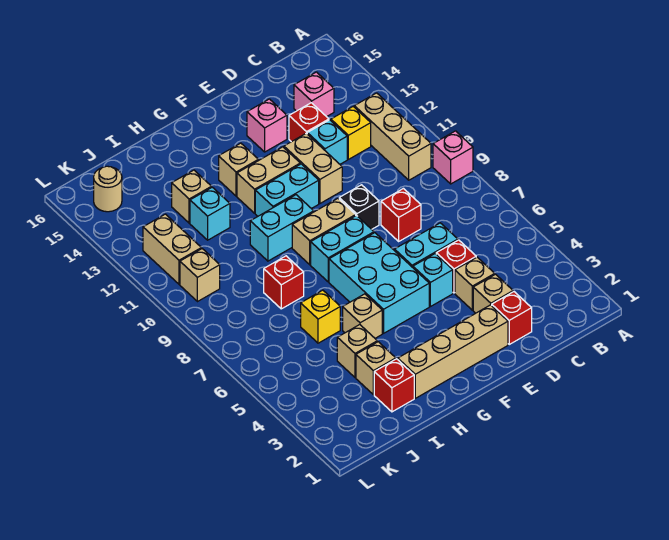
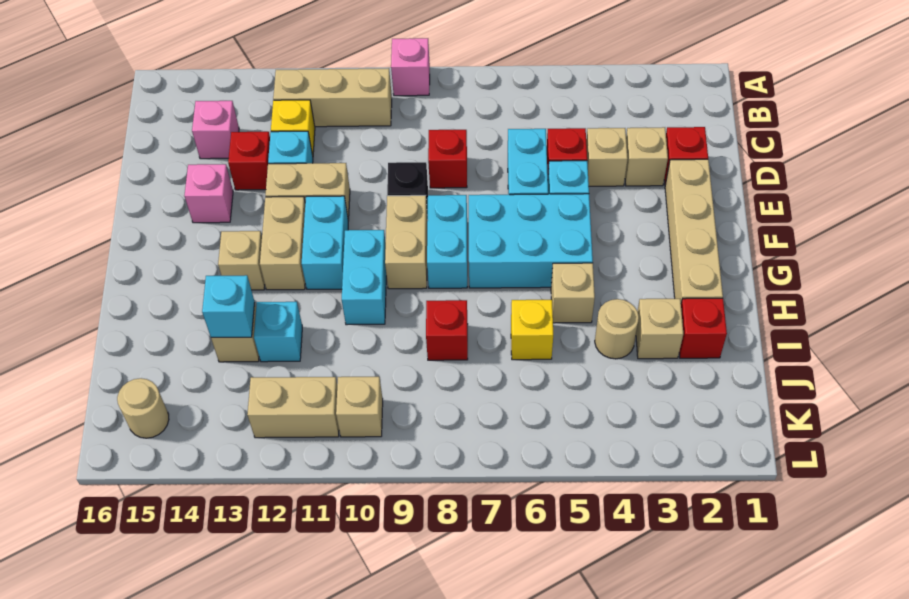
tan 1x1 brick [337,325,377,377] -> tan 1x1 round brick [595,299,639,359]
none -> cyan 1x1 brick [202,275,255,338]

